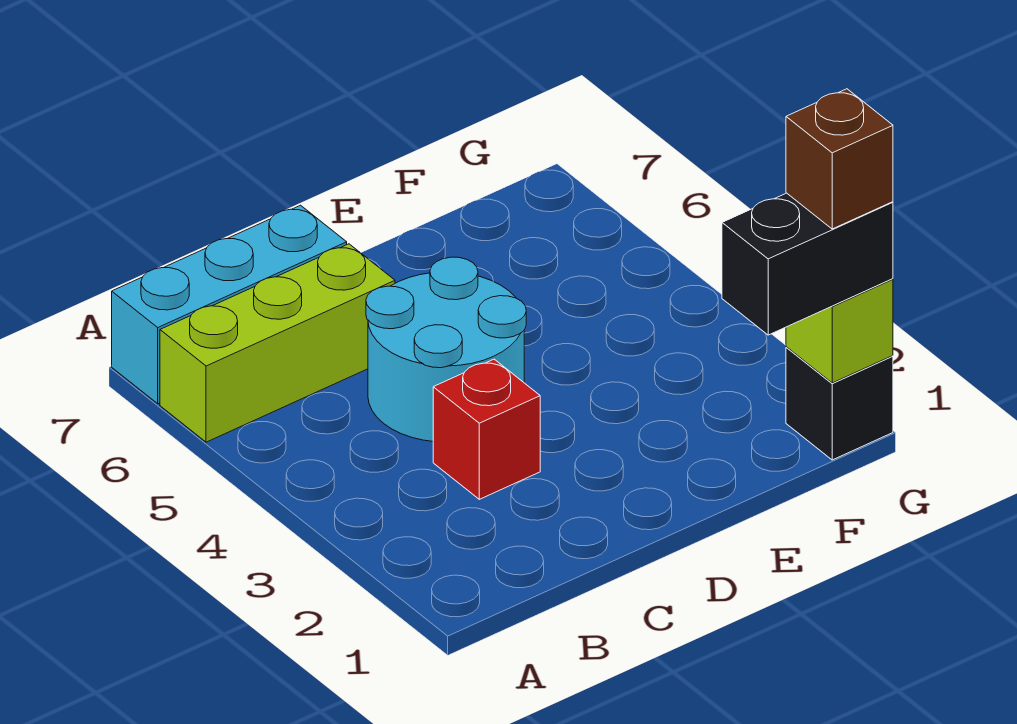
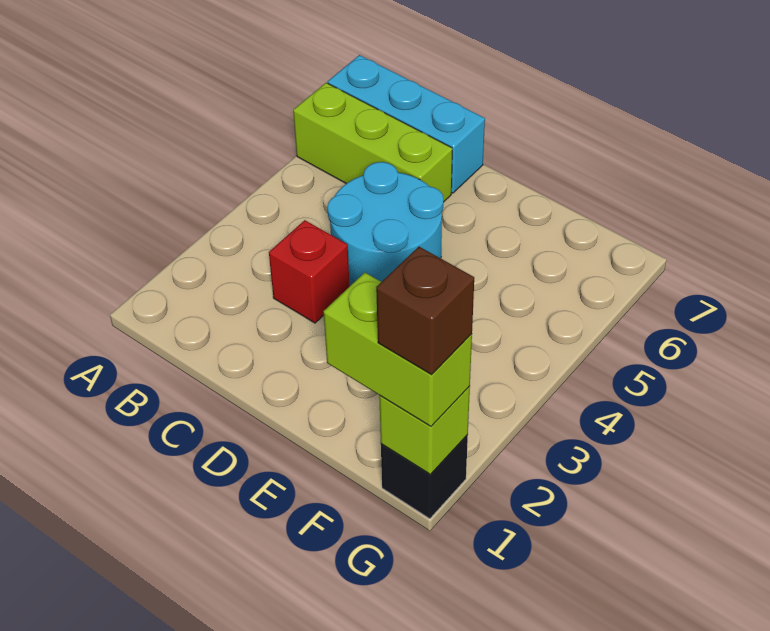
black 1x2 brick [722,193,893,335] -> lime 1x2 brick [324,272,472,426]

